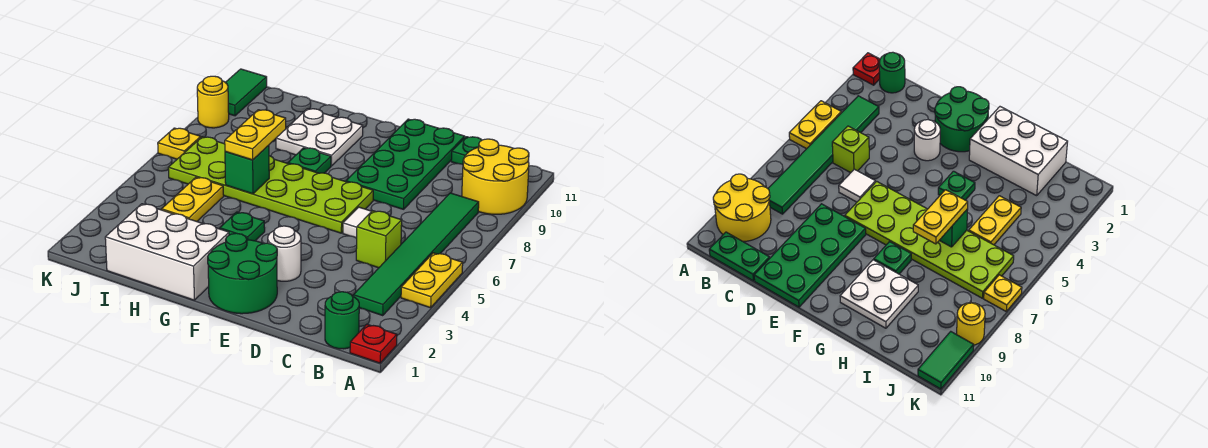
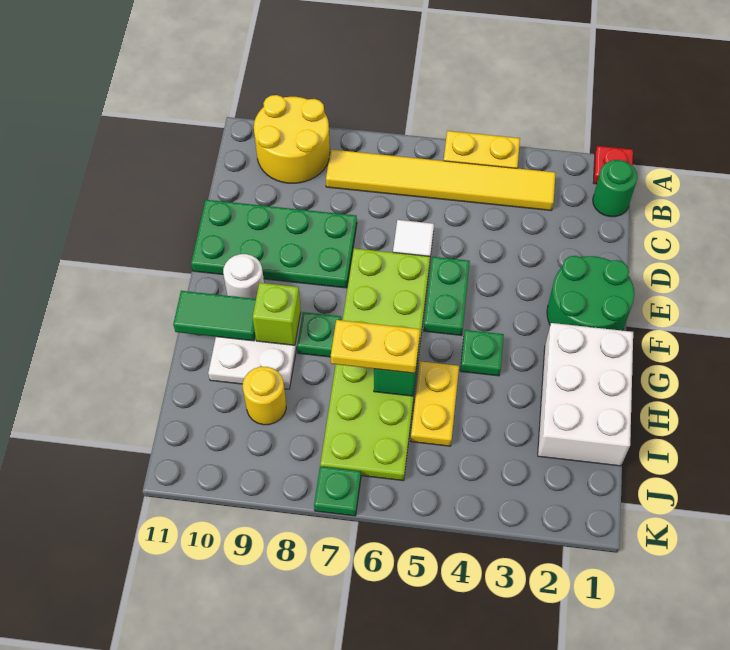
green 1x6 tile [353,193,479,316] -> yellow 1x6 tile [326,150,556,210]
green 1x2 plate [451,137,482,164] -> green 1x2 plate moved to [424,257,470,335]
lime 1x1 brick [356,211,402,268] -> lime 1x1 brick moved to [253,283,301,345]
white 1x1 round brick [268,226,301,281] -> white 1x1 round brick moved to [223,254,264,299]
yellow 1x2 plate [162,177,224,221] -> yellow 1x2 plate turned to [411,361,459,446]
yellow 1x1 plate [158,128,201,159] -> green 1x1 plate [314,466,361,516]
yellow 1x1 round brick [197,76,229,128] -> yellow 1x1 round brick moved to [243,367,286,425]
green 1x2 tile [225,69,267,116] -> green 1x2 tile moved to [173,291,256,341]

